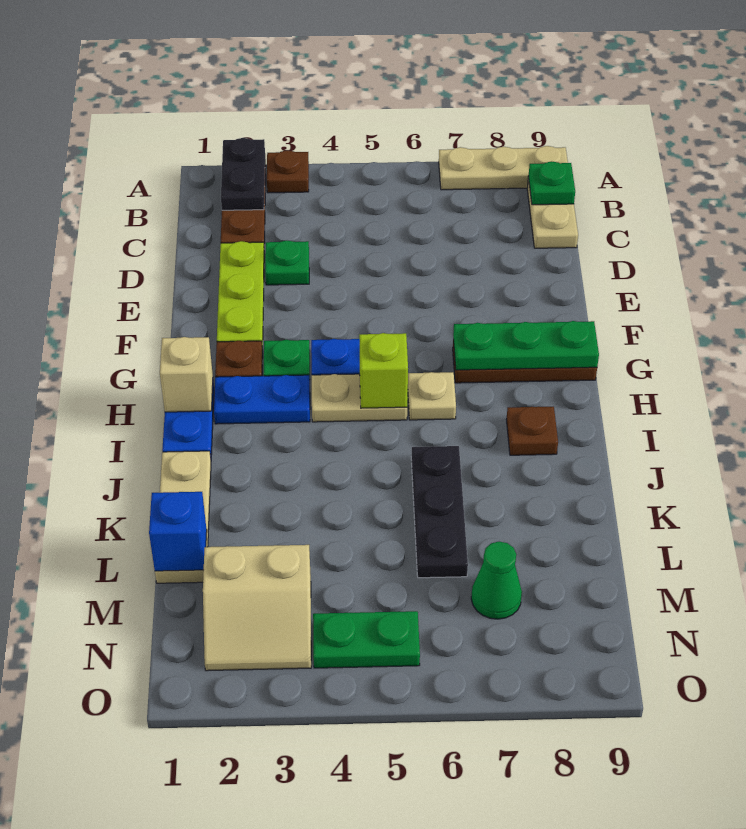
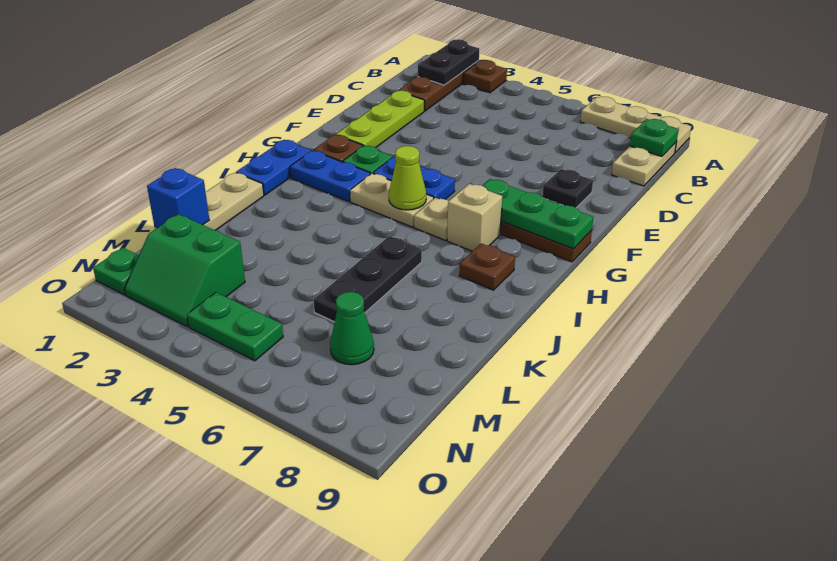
green 1x1 plate [265,240,309,285] -> green 1x1 plate moved to [93,248,139,295]
none -> black 1x1 plate [542,169,593,208]
tan 1x1 brick [160,337,213,412] -> tan 1x1 brick moved to [447,184,502,251]
lime 1x1 brick [359,333,408,408] -> lime 1x1 cone [389,146,426,210]
tan 2x2 slope [203,545,311,671] -> green 2x2 slope [124,214,245,326]

